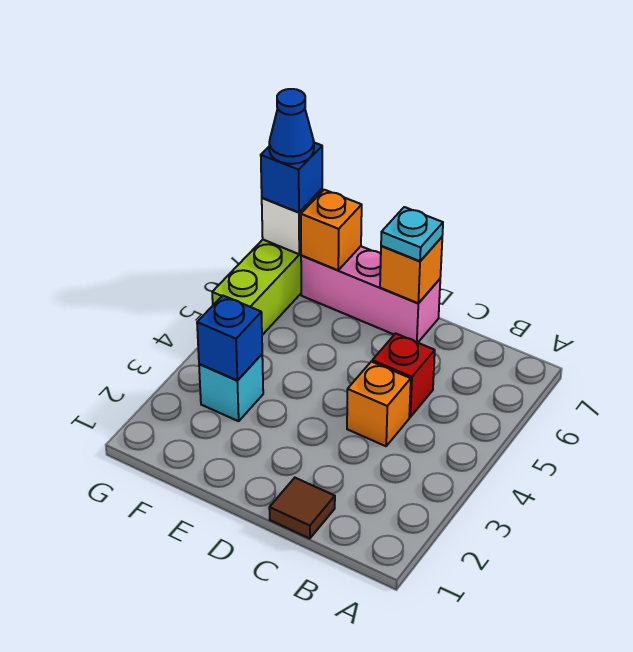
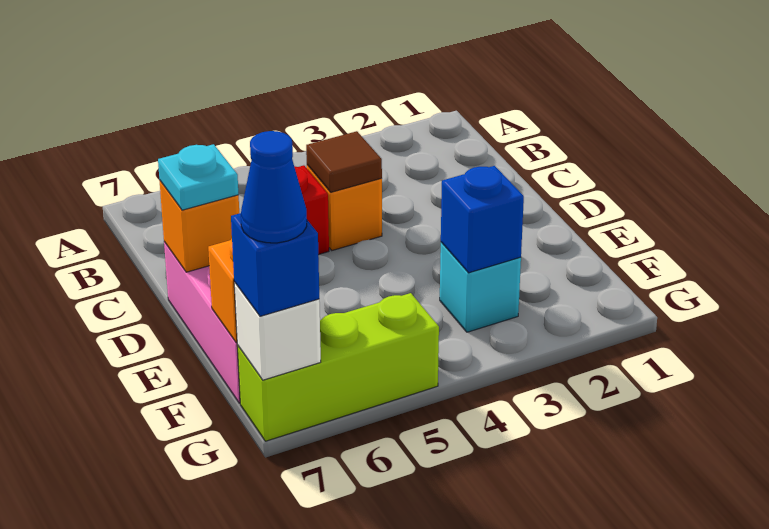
brown 1x1 tile [269,478,335,539] -> brown 1x1 tile moved to [306,131,382,192]

